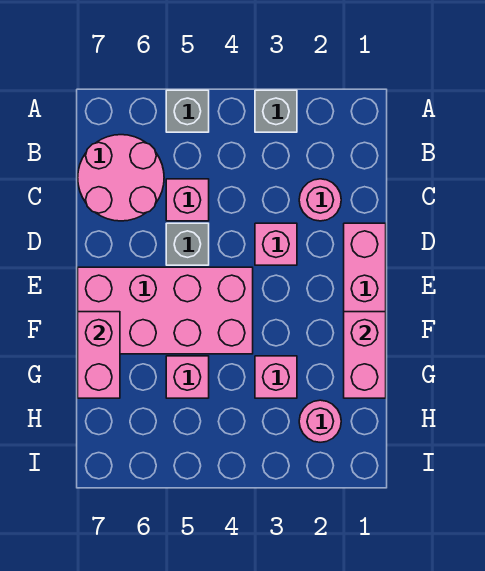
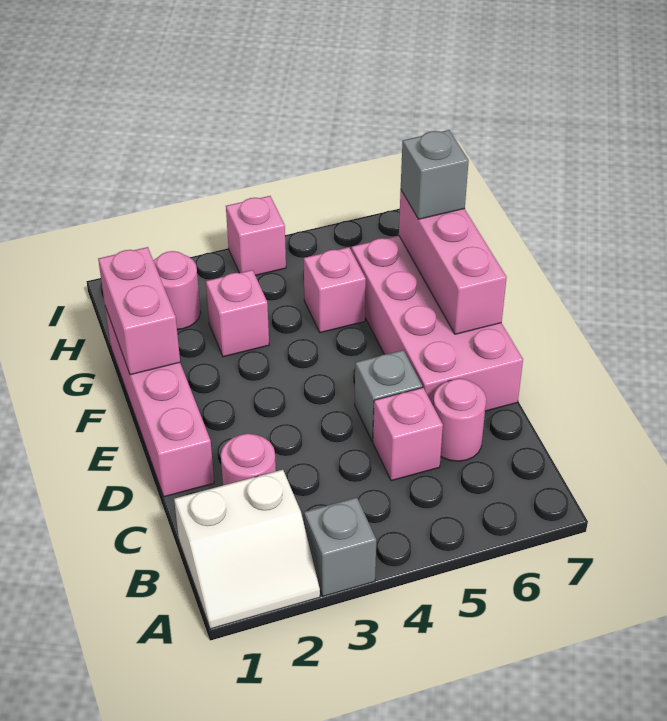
none -> white 2x2 slope [174,470,320,629]
grey 1x1 brick [166,90,209,132] -> grey 1x1 brick moved to [401,130,469,219]
pink 2x2 round brick [78,135,164,221] -> pink 1x1 round brick [433,379,486,461]
pink 1x1 brick [255,223,297,265] -> pink 1x1 brick moved to [226,196,286,275]
pink 2x4 brick [78,267,253,354] -> pink 2x4 brick turned to [351,235,523,411]
pink 1x2 brick [78,312,120,398] -> pink 1x3 brick [399,191,507,334]

